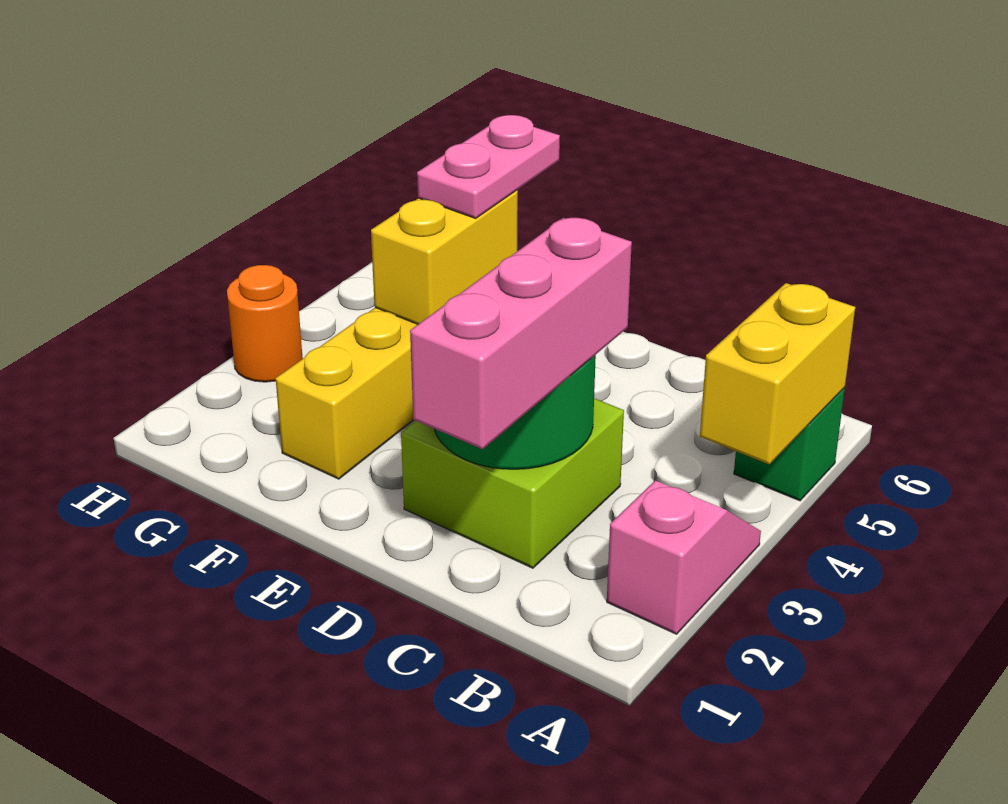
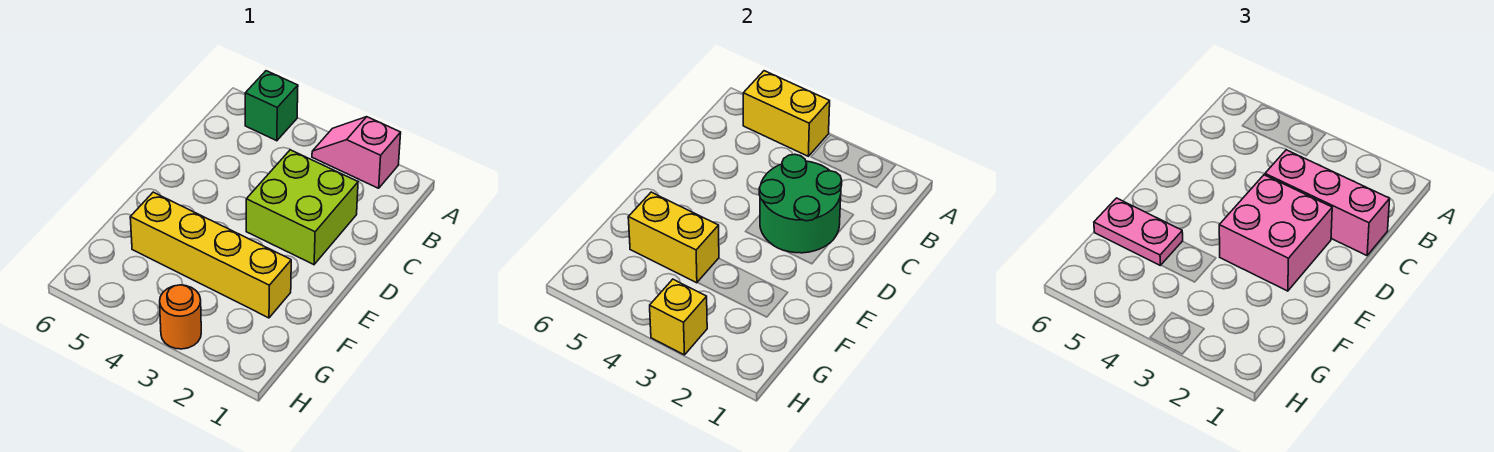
none -> pink 2x2 brick [1219,175,1332,291]
none -> yellow 1x1 brick [650,279,707,355]

